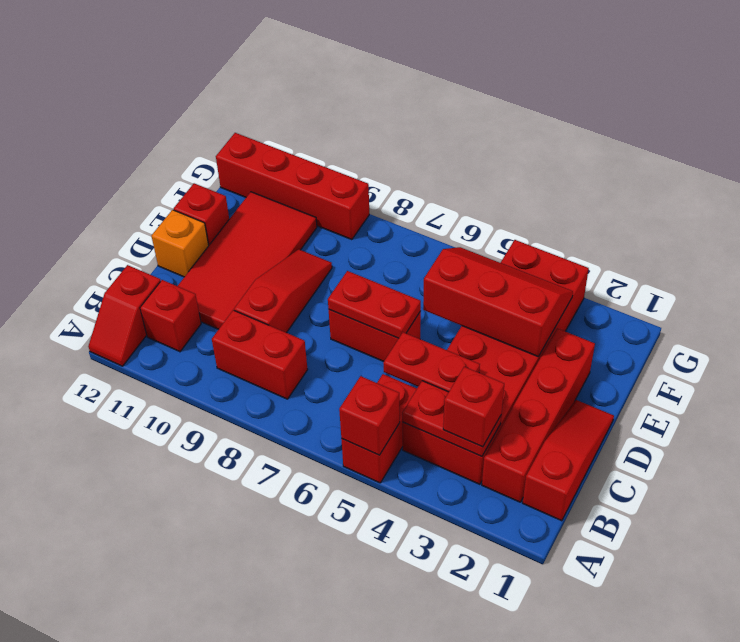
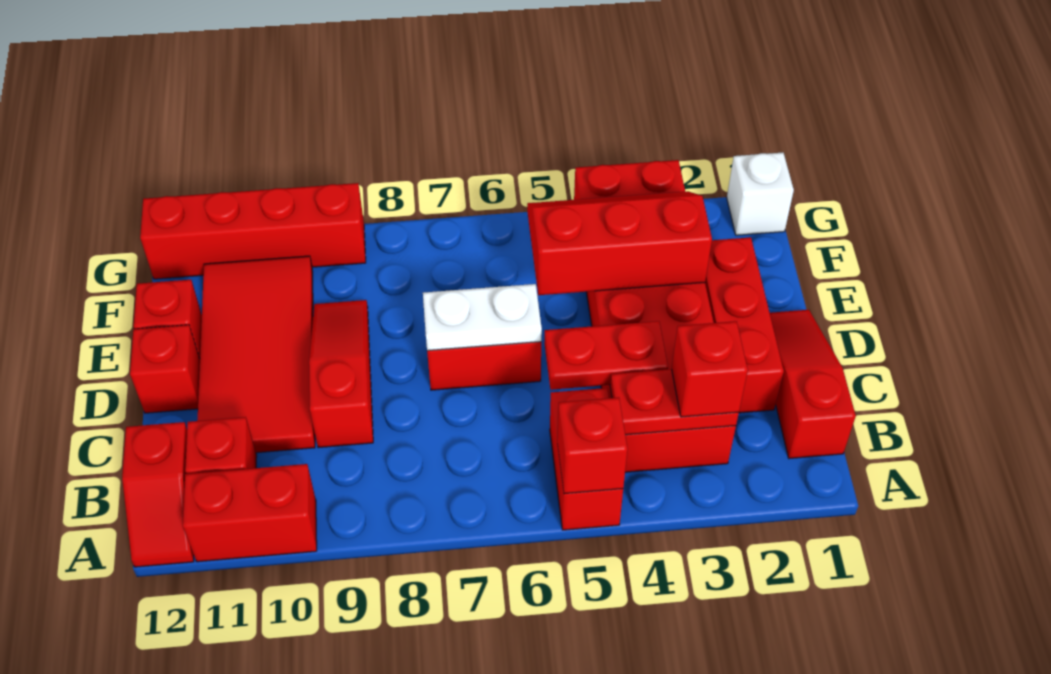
red 1x4 brick [482,328,595,502] -> red 1x3 brick [705,237,784,413]
red 1x2 brick [212,310,308,399] -> red 1x2 brick moved to [183,464,317,562]
red 1x2 plate [328,271,421,338] -> white 1x2 plate [423,284,542,351]
orange 1x1 brick [152,210,209,277] -> red 1x1 brick [130,325,200,413]
none -> white 1x1 brick [727,153,794,235]

